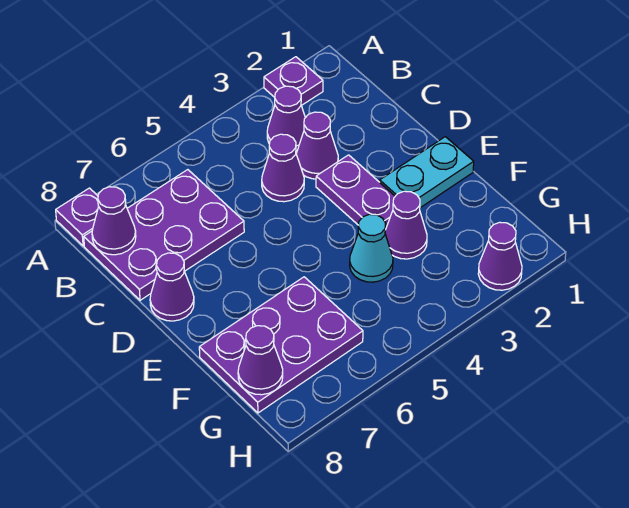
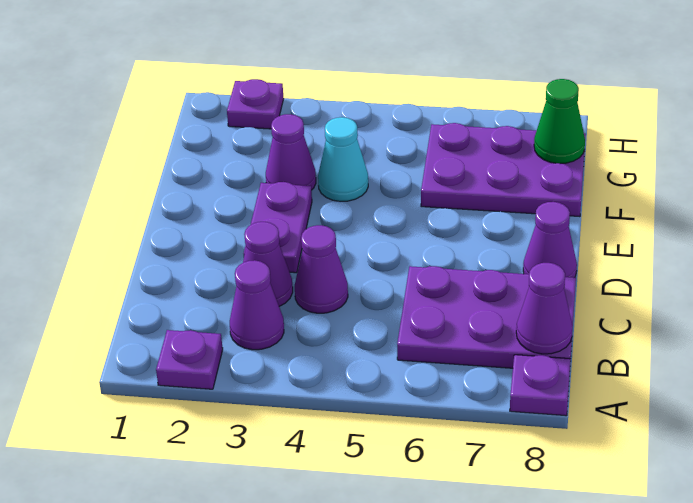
cyan 1x2 plate [380,137,474,208] -> none
purple 1x1 cone [238,326,283,395] -> green 1x1 cone [534,79,585,164]
purple 1x1 cone [478,222,522,290] -> purple 1x1 plate [227,79,284,129]

